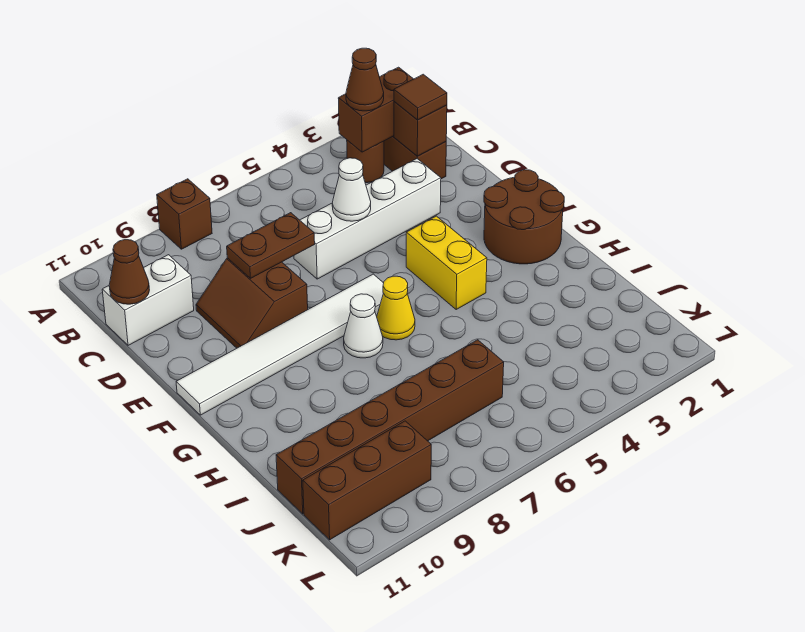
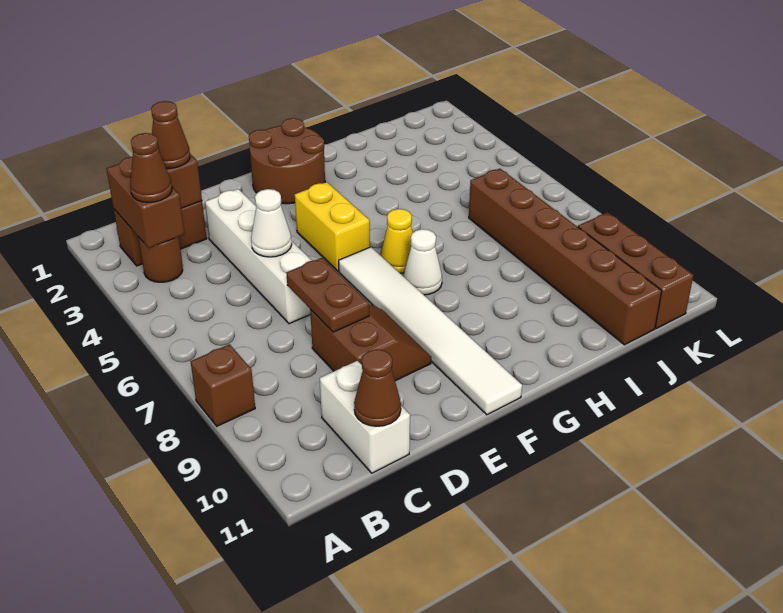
brown 1x1 tile [394,74,447,120] -> brown 1x1 cone [151,101,190,169]
brown 2x2 slope [196,258,308,348] -> brown 2x2 slope turned to [310,304,431,381]
yellow 1x2 brick [406,216,487,310] -> yellow 1x2 brick turned to [295,182,370,271]

